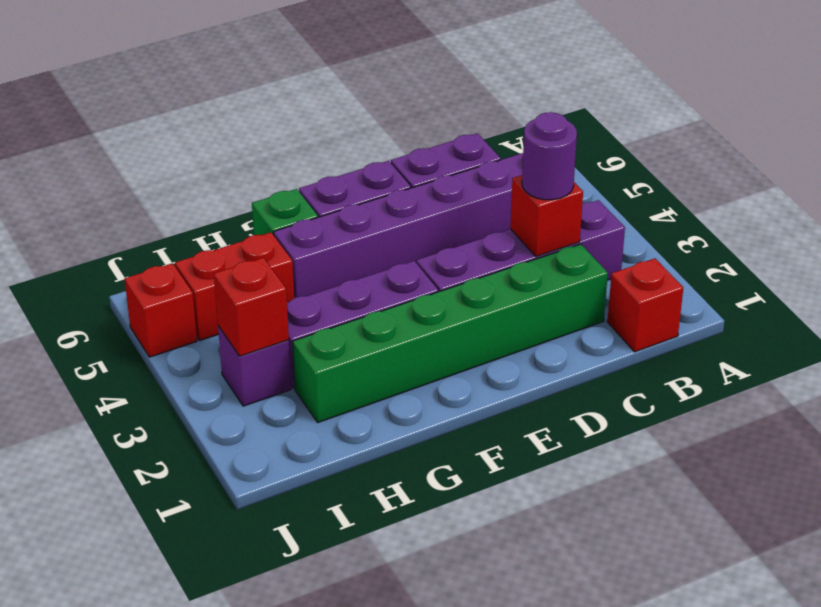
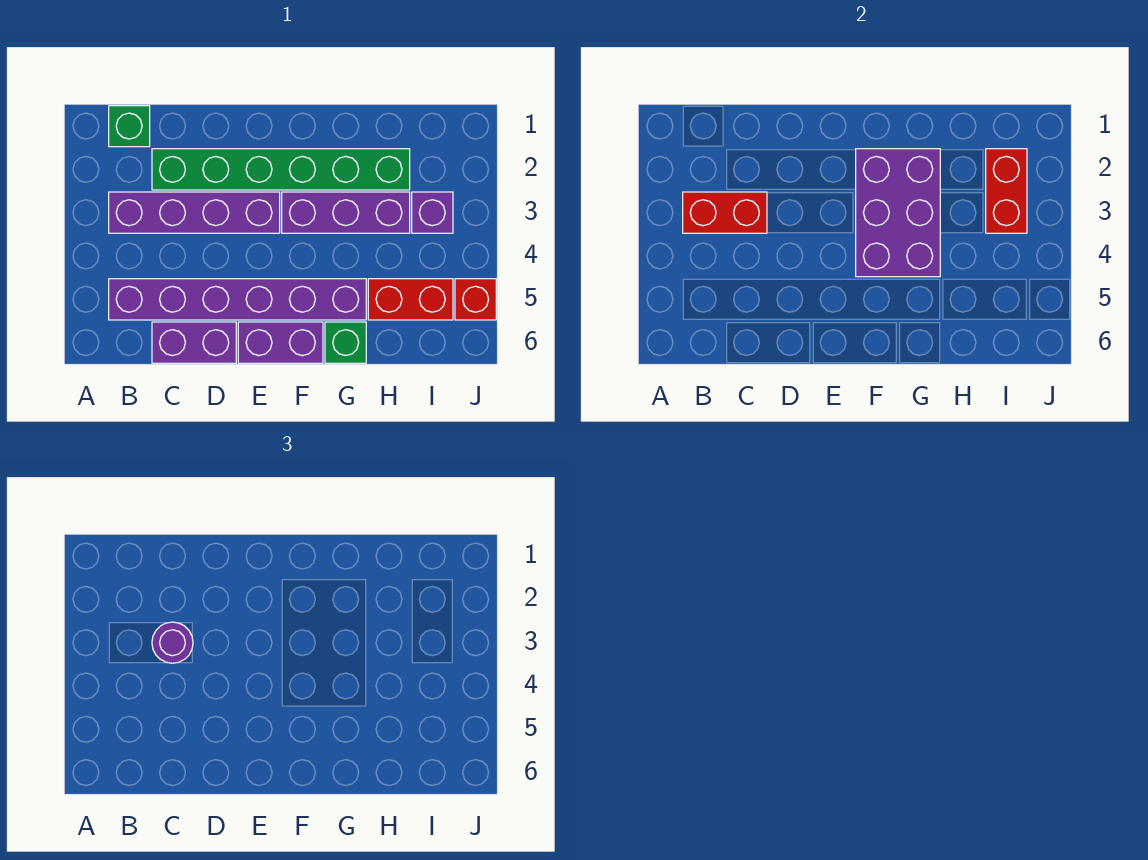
red 1x1 brick [607,258,683,352] -> green 1x1 brick [109,106,150,147]
red 1x1 brick [510,175,583,257] -> red 1x2 brick [683,192,767,233]
none -> purple 2x3 brick [856,149,940,277]
red 1x1 brick [214,258,289,356] -> red 1x2 brick [986,149,1027,233]

